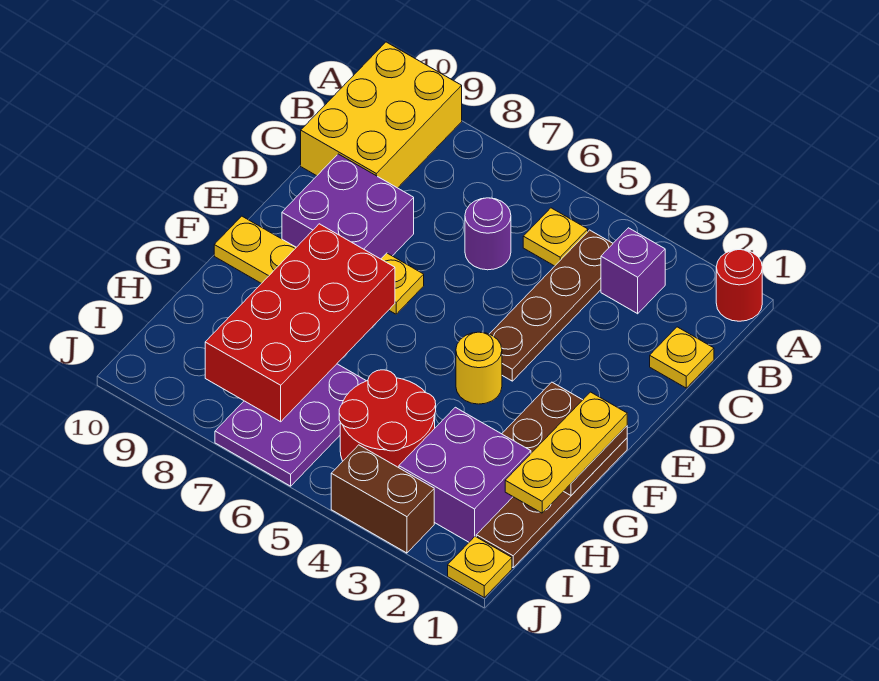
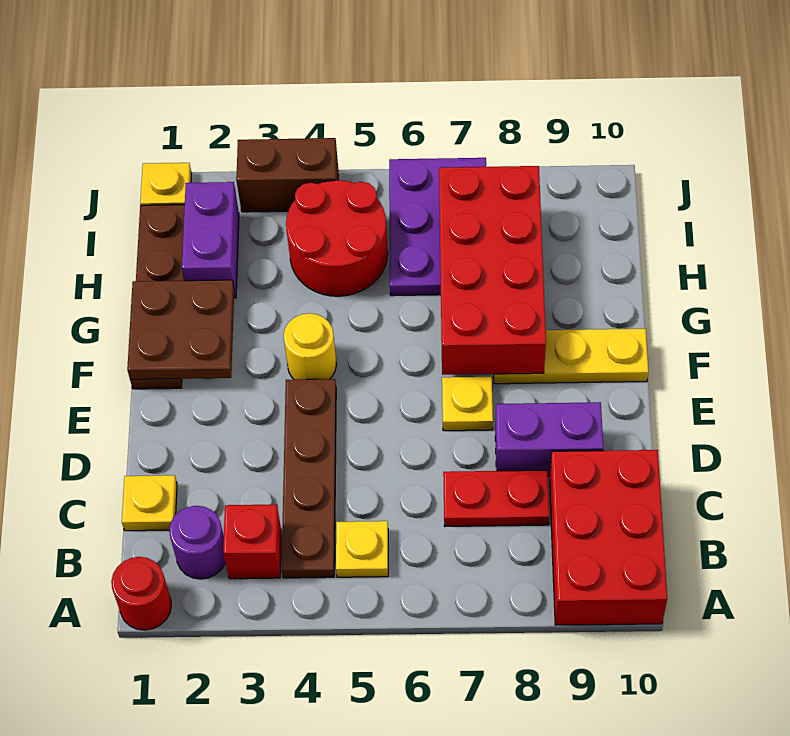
yellow 2x3 brick [301,42,462,188] -> red 2x3 brick [550,450,667,625]
purple 1x1 brick [601,228,665,314] -> red 1x1 brick [223,505,281,579]
purple 1x1 round brick [465,198,511,270] -> purple 1x1 round brick moved to [169,506,225,579]
none -> red 1x2 plate [443,470,549,527]
purple 2x2 brick [282,154,414,259] -> purple 1x2 brick [495,402,603,477]
yellow 1x3 plate [505,392,627,513] -> none
purple 2x2 brick [399,407,531,542] -> purple 1x2 brick [182,182,239,298]

